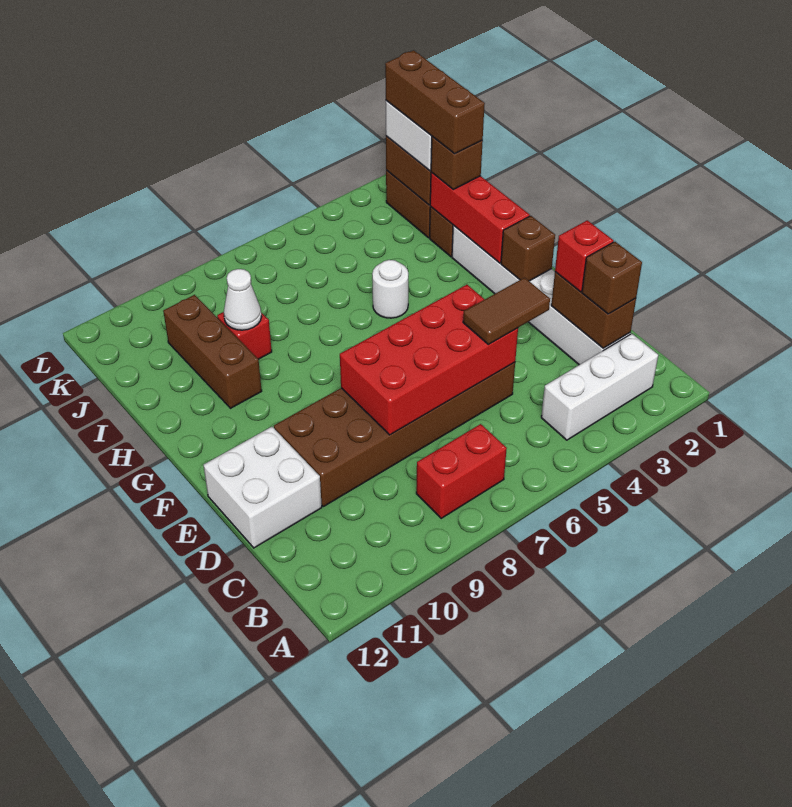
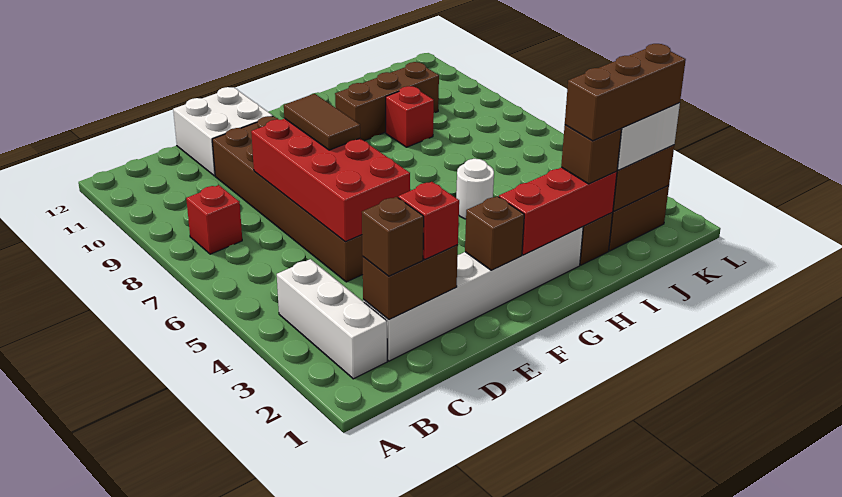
red 1x2 brick [416,424,507,518] -> red 1x1 brick [186,185,242,254]
brown 1x2 tile [463,278,550,345] -> brown 1x2 tile moved to [284,94,360,150]
white 1x1 cone [224,269,262,330] -> none

